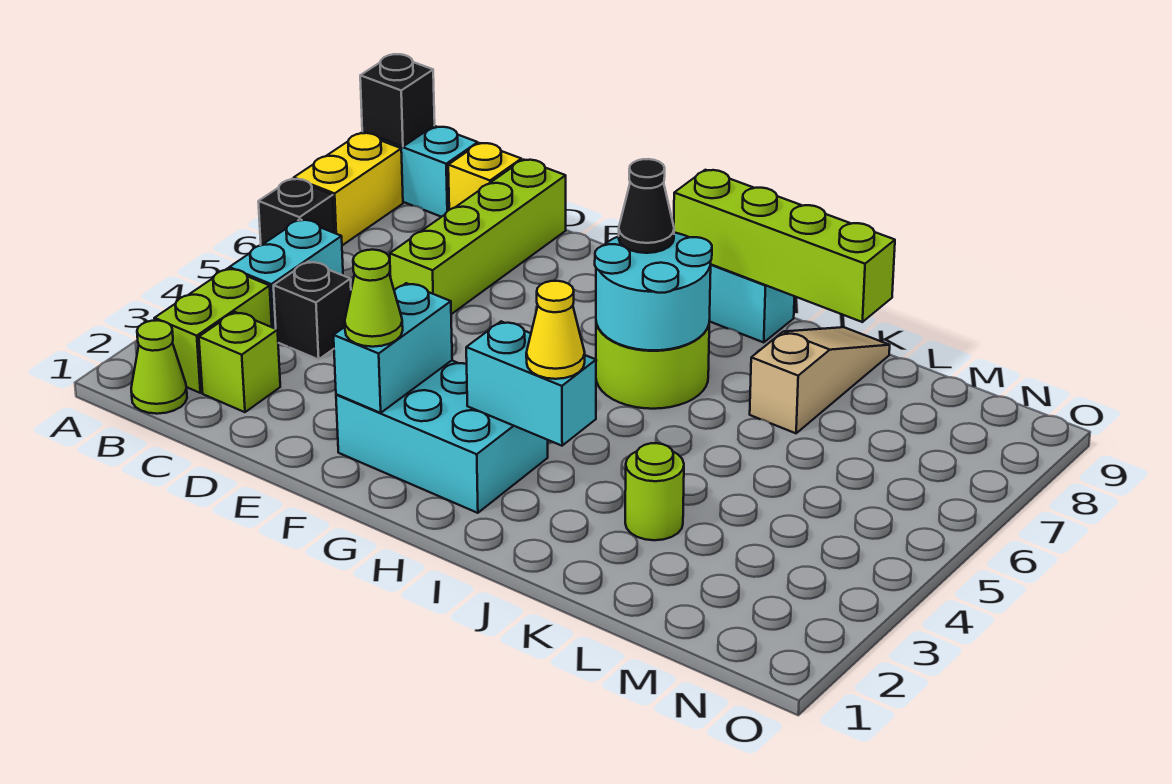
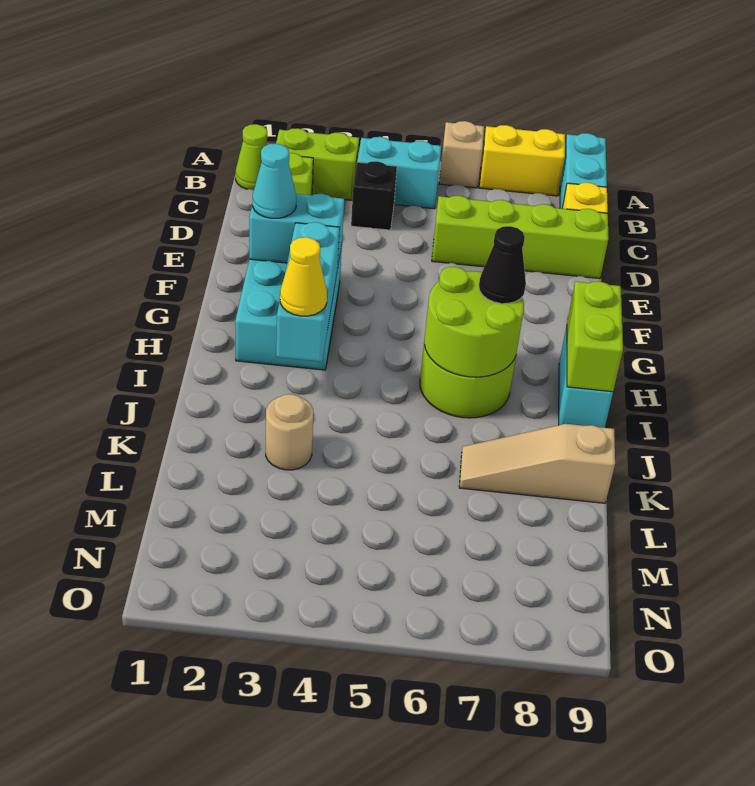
black 1x1 brick [258,179,335,245] -> tan 1x1 brick [439,121,484,188]
black 1x1 brick [360,54,435,147] -> none
lime 1x1 cone [345,250,403,347] -> cyan 1x1 cone [253,144,296,218]
cyan 1x2 brick [466,322,596,446] -> cyan 1x3 brick [276,222,340,362]
cyan 2x2 round brick [595,233,712,350] -> lime 2x2 round brick [424,267,524,377]
lime 1x4 brick [674,170,895,322] -> lime 1x2 brick [567,281,623,392]
lime 1x1 round brick [625,443,684,540] -> tan 1x1 round brick [266,394,314,470]
tan 1x3 slope [750,327,890,433] -> tan 1x3 slope turned to [459,424,615,503]

